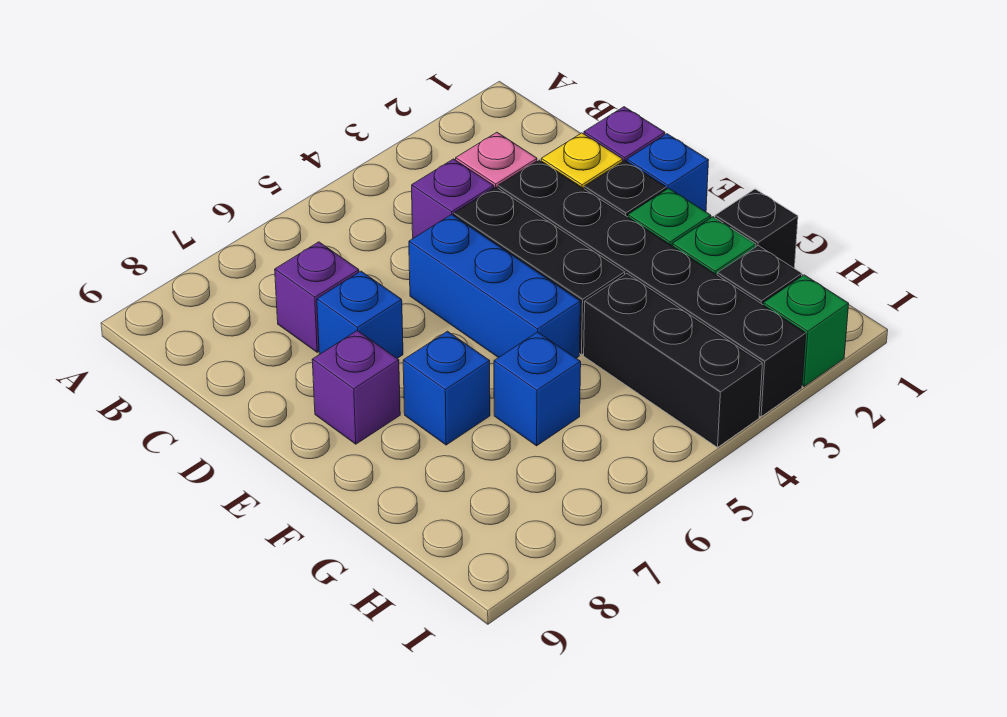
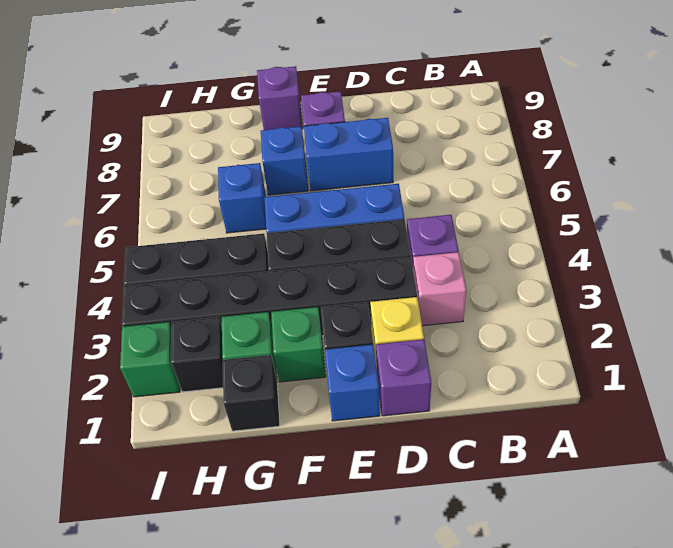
purple 1x1 brick [275,242,359,352] -> purple 1x1 brick moved to [257,66,303,130]
blue 1x1 brick [317,271,403,359] -> blue 1x2 brick [304,118,393,191]

